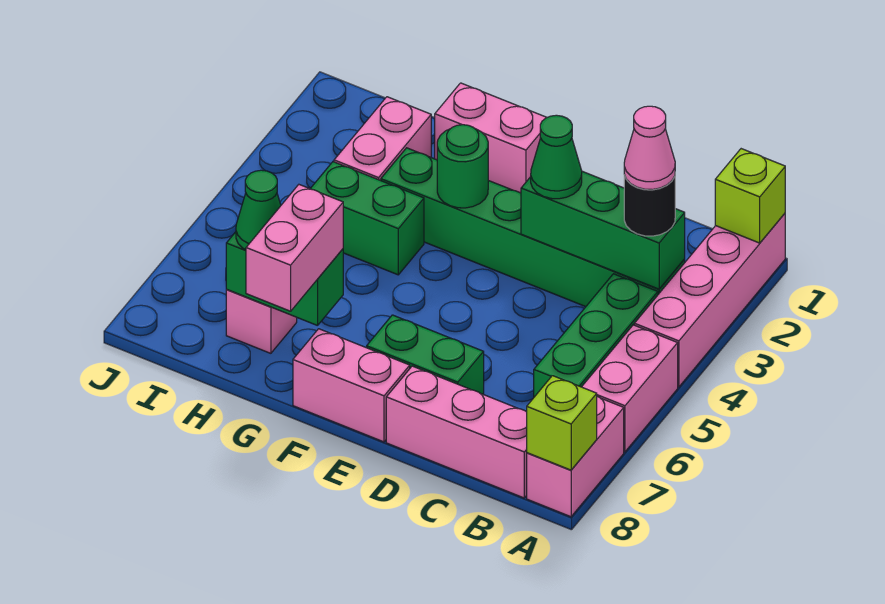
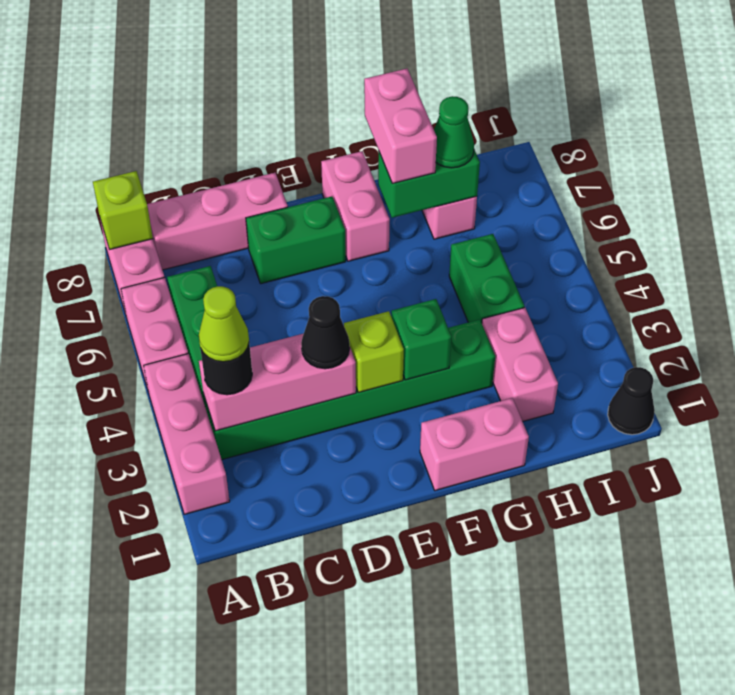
pink 1x4 brick [634,214,785,387] -> pink 1x3 brick [144,354,230,514]
lime 1x1 brick [715,149,785,243] -> lime 1x1 brick moved to [344,311,404,392]
green 1x3 brick [521,171,685,289] -> pink 1x3 brick [199,334,356,431]
pink 1x1 cone [624,106,675,190] -> lime 1x1 cone [199,286,249,362]
green 1x1 cone [531,115,582,199] -> black 1x1 cone [301,296,350,369]
pink 1x2 brick [293,329,410,442] -> pink 1x2 brick turned to [321,151,390,261]
green 1x1 round brick [437,125,488,208] -> green 1x1 brick [391,299,451,380]
green 1x2 brick [310,162,424,275] -> green 1x2 brick turned to [449,234,524,323]
none -> black 1x1 cone [608,367,655,435]

